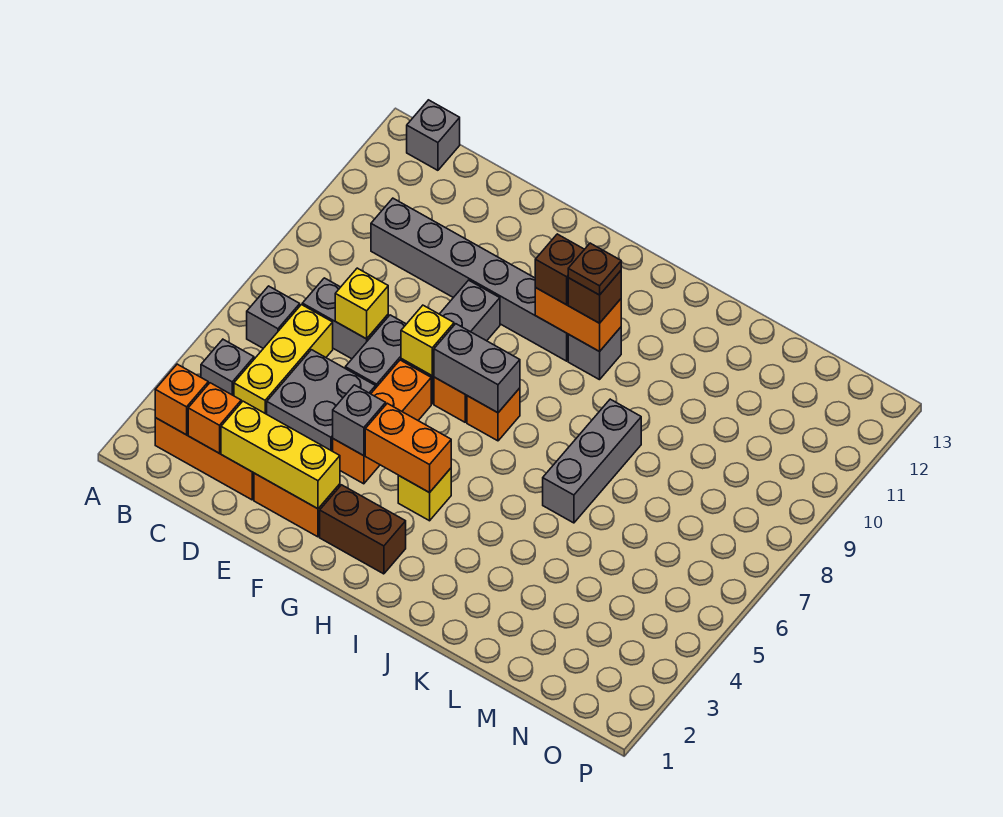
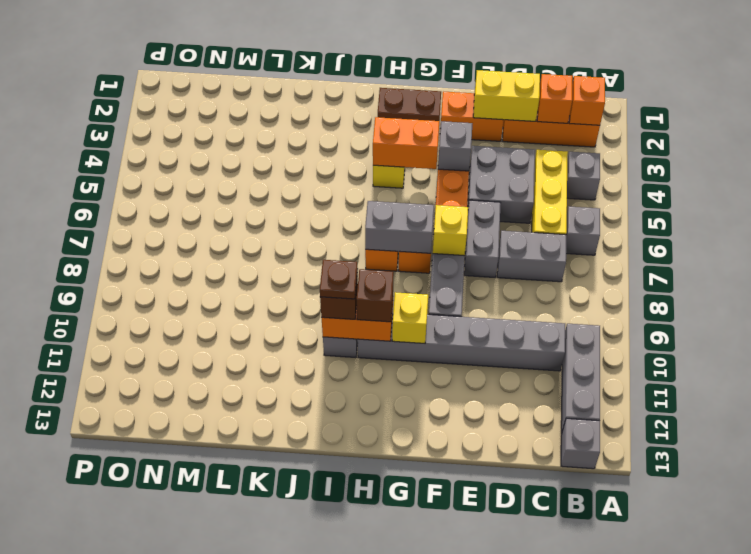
yellow 1x3 brick [221,401,340,509] -> yellow 1x2 brick [473,70,540,121]
yellow 1x1 brick [335,268,388,339] -> yellow 1x1 brick moved to [392,292,428,343]
grey 1x3 brick [543,399,641,523] -> grey 1x3 brick moved to [561,324,600,434]

